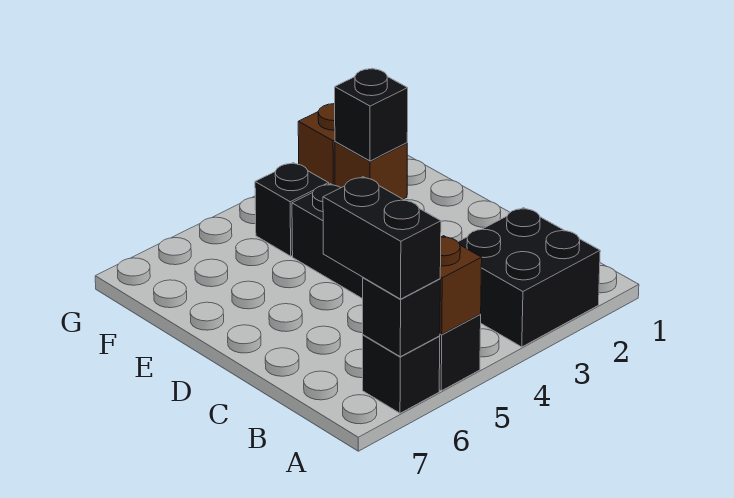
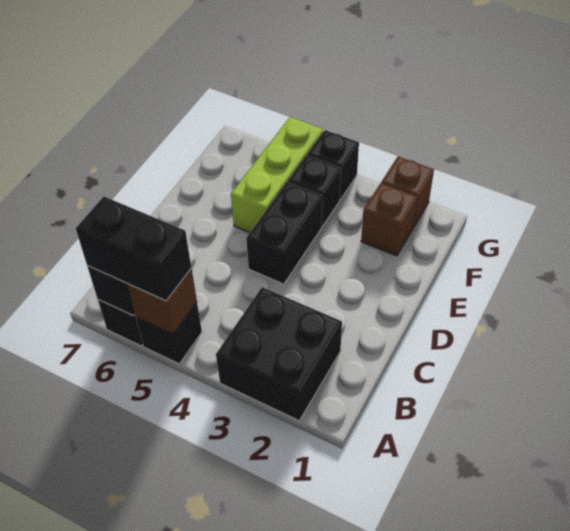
black 1x2 brick [323,177,441,299] -> black 1x2 brick turned to [76,196,191,301]
none -> lime 1x3 brick [231,117,323,232]
black 1x1 brick [335,68,408,161] -> black 1x1 brick moved to [307,130,359,199]

